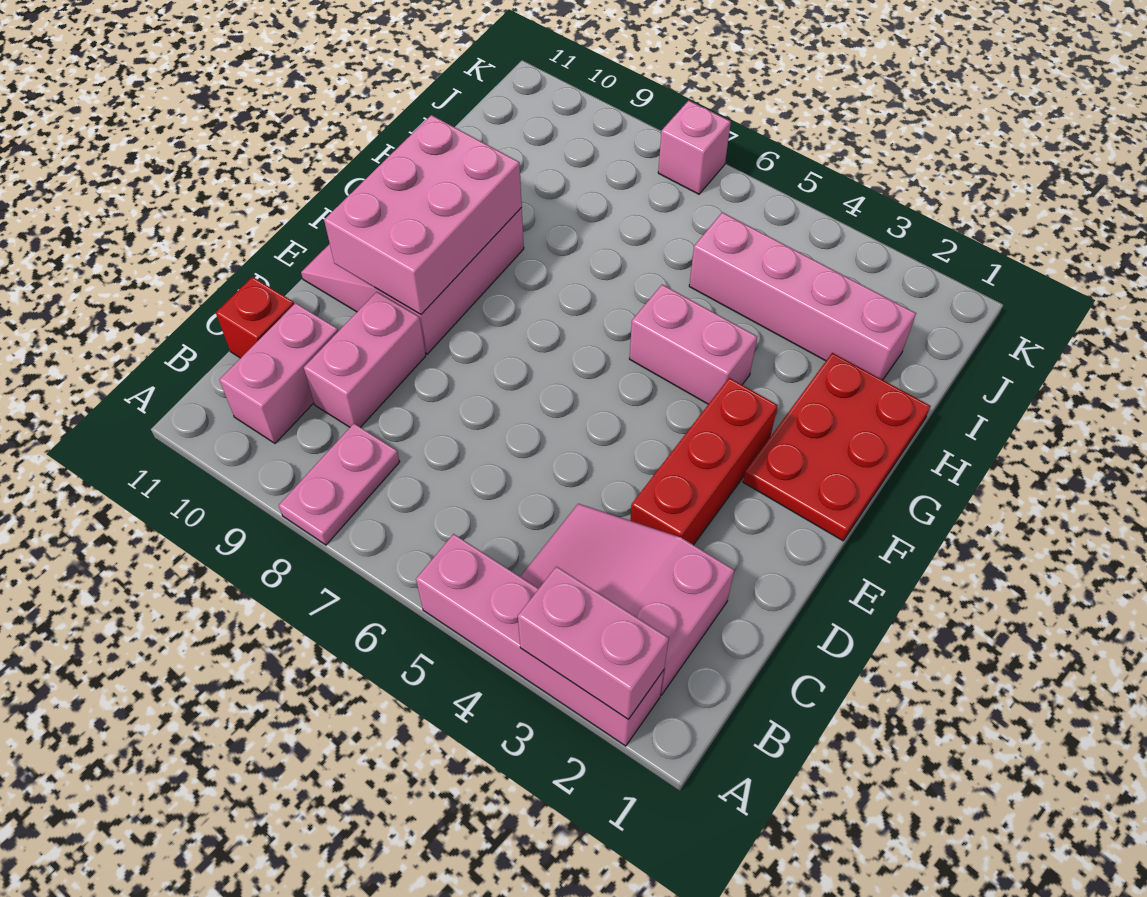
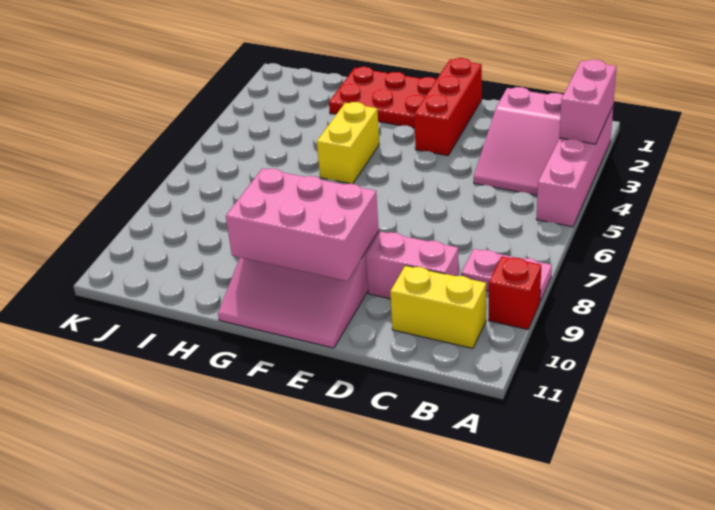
pink 1x2 brick [219,303,338,443] -> yellow 1x2 brick [390,265,486,348]
red 1x1 brick [216,277,294,358] -> red 1x1 brick moved to [489,256,541,329]
red 1x3 brick [630,378,778,545] -> red 1x3 brick turned to [414,58,482,156]
pink 1x2 brick [630,285,757,404] -> yellow 1x2 brick [317,102,379,184]
pink 1x4 brick [689,212,916,380] -> none
pink 1x1 brick [658,100,731,194] -> none

